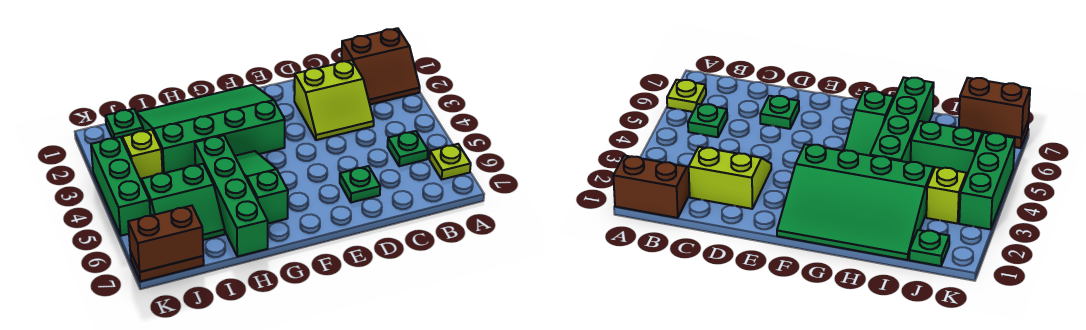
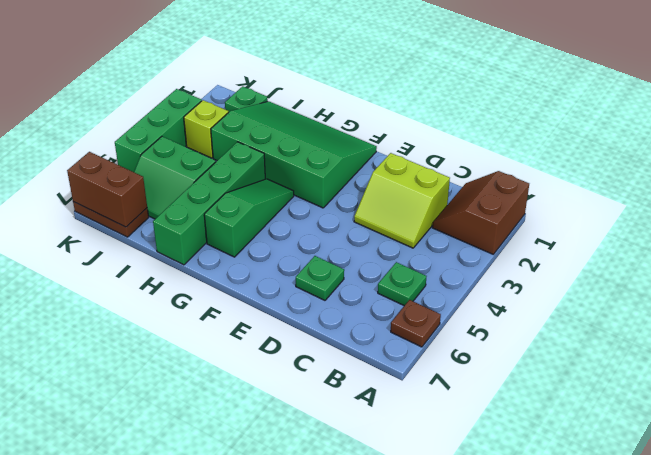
brown 2x2 slope [341,28,420,105] -> brown 2x2 slope turned to [432,171,529,254]
lime 1x1 plate [429,144,471,179] -> brown 1x1 plate [391,300,441,347]

